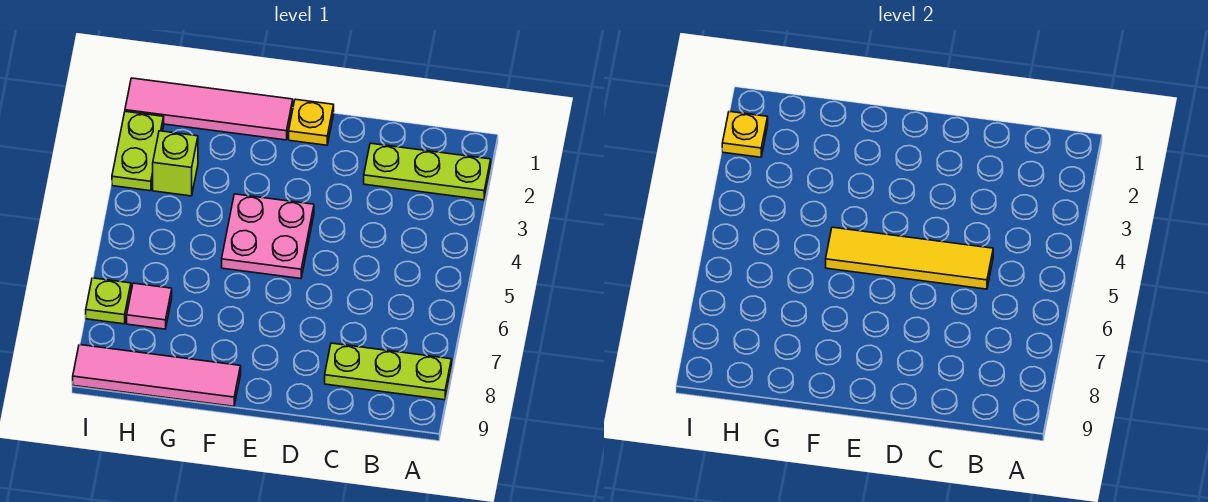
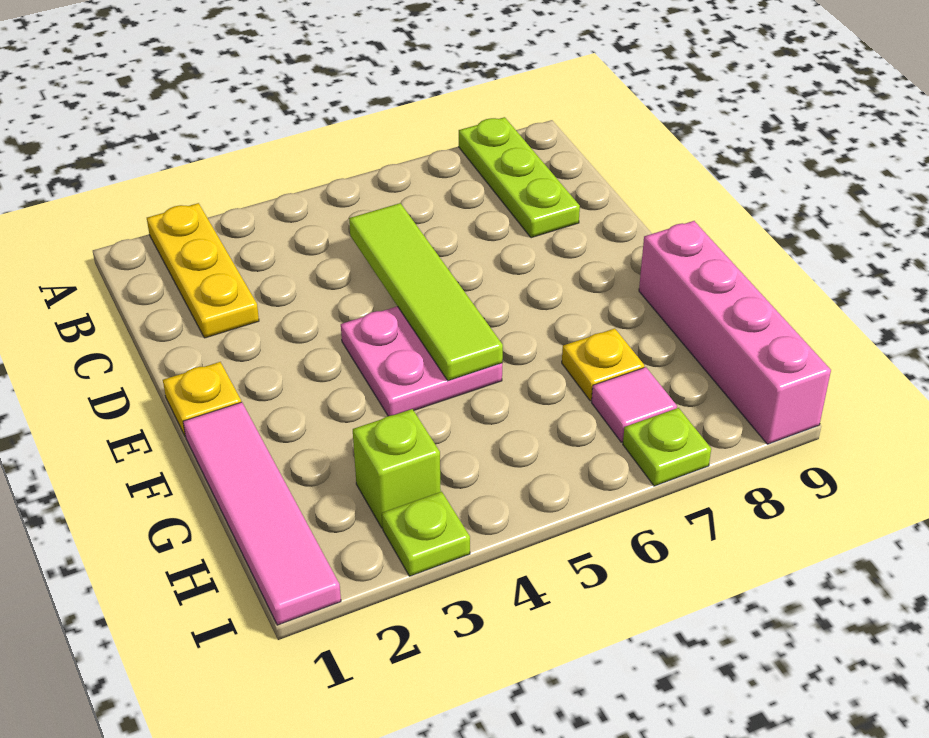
lime 1x3 plate [364,143,491,200] -> yellow 1x3 plate [147,203,259,338]
yellow 1x4 tile [826,227,993,289] -> lime 1x4 tile [349,203,503,381]
pink 1x4 tile [73,345,241,406] -> pink 1x4 brick [639,221,831,444]
lime 1x2 plate [112,111,164,191] -> lime 1x1 plate [382,492,470,576]
yellow 1x1 plate [722,111,768,157] -> yellow 1x1 plate moved to [562,328,644,401]

